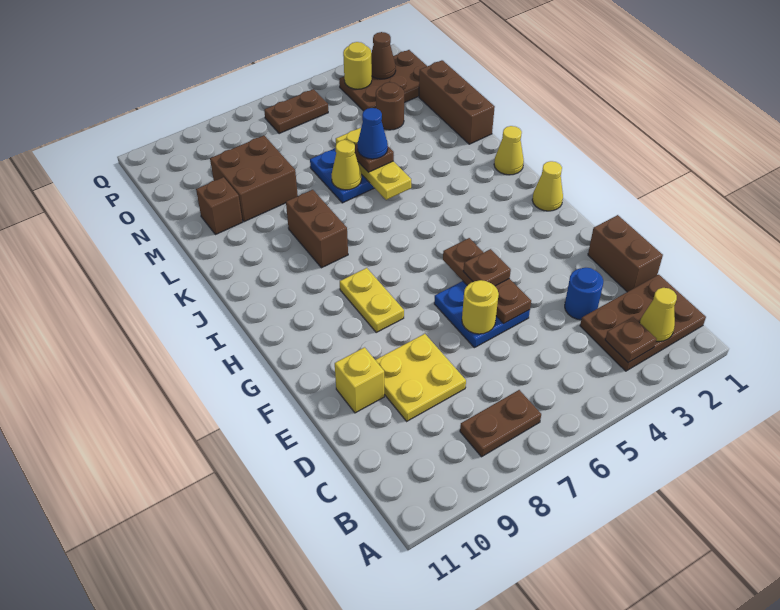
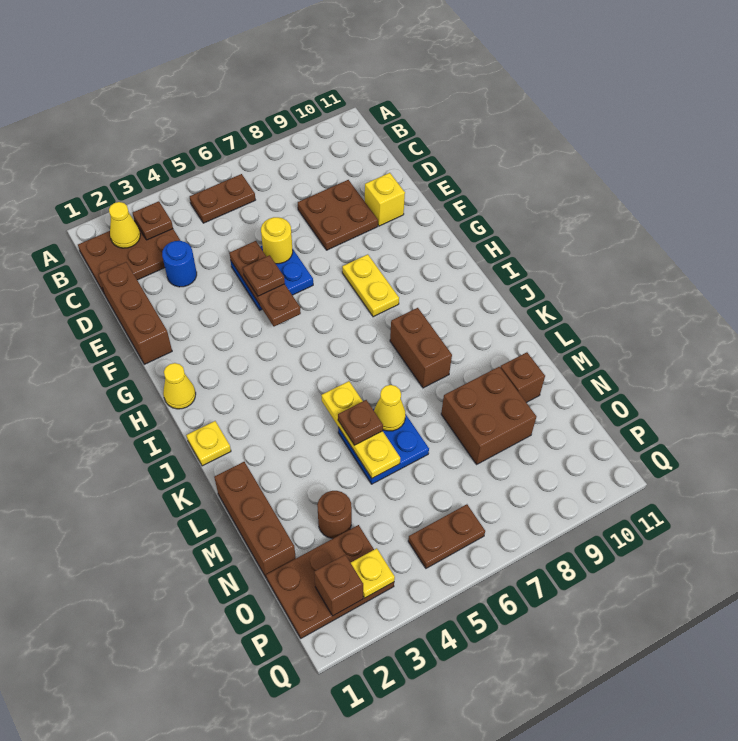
brown 1x2 plate [460,390,541,457] -> brown 1x2 plate moved to [190,174,255,223]
brown 1x2 brick [588,215,663,292] -> brown 1x3 brick [98,262,172,364]
yellow 2x2 plate [376,334,466,421] -> brown 2x2 plate [298,180,378,250]
yellow 1x1 cone [494,126,524,175] -> yellow 1x1 plate [186,421,231,466]
blue 1x1 cone [357,108,388,159] -> none
brown 1x1 cone [371,32,396,79] -> brown 1x1 brick [314,555,363,616]
yellow 1x1 round brick [343,42,372,89] -> yellow 1x1 plate [351,548,395,598]

